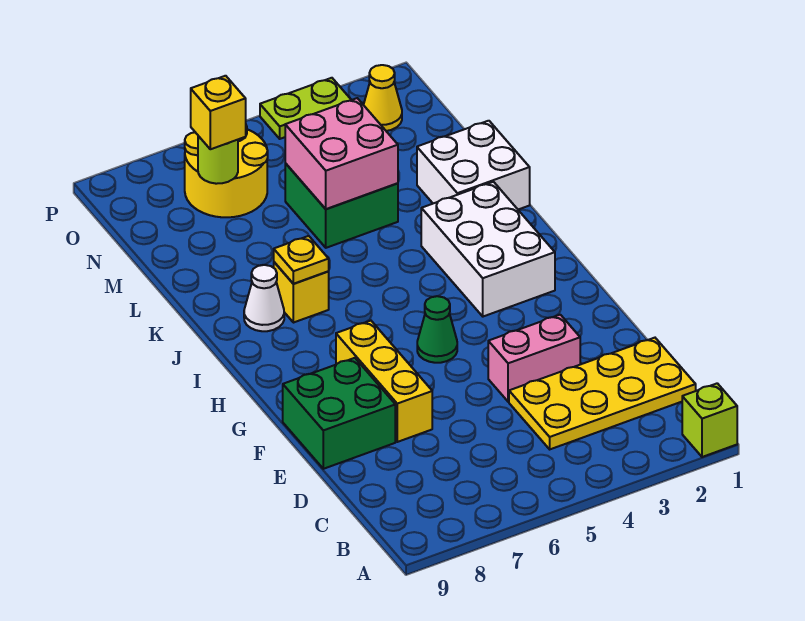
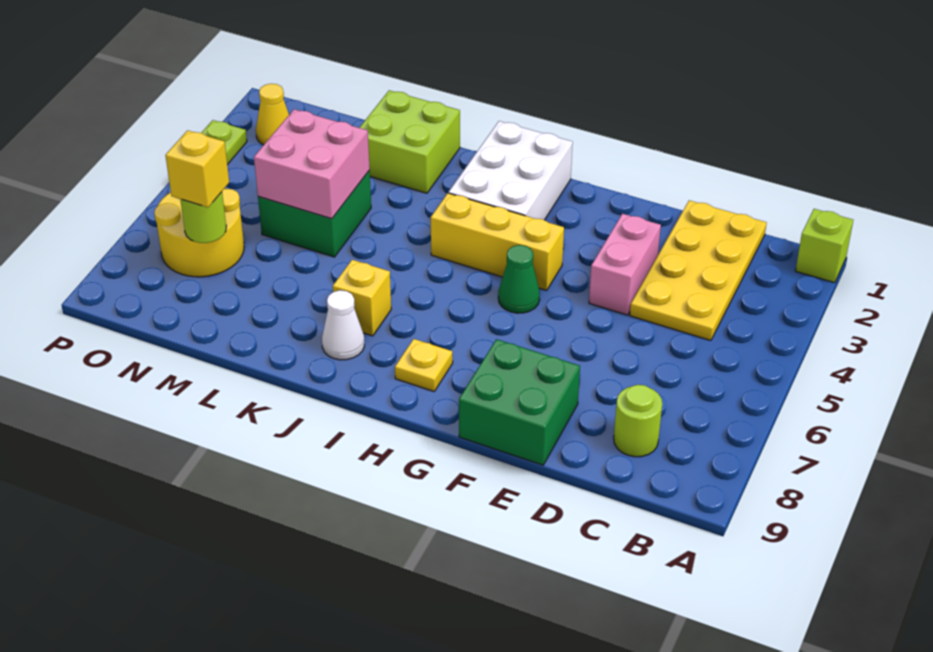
none -> lime 1x1 round brick [614,385,662,457]
yellow 1x3 brick [336,321,432,442] -> yellow 1x3 brick moved to [431,193,564,290]
white 2x3 brick [421,182,555,317] -> white 2x3 brick turned to [449,121,573,220]
yellow 1x1 plate [274,236,329,284] -> yellow 1x1 plate moved to [395,339,453,391]
white 2x2 brick [417,121,530,210] -> lime 2x2 brick [359,90,460,193]

